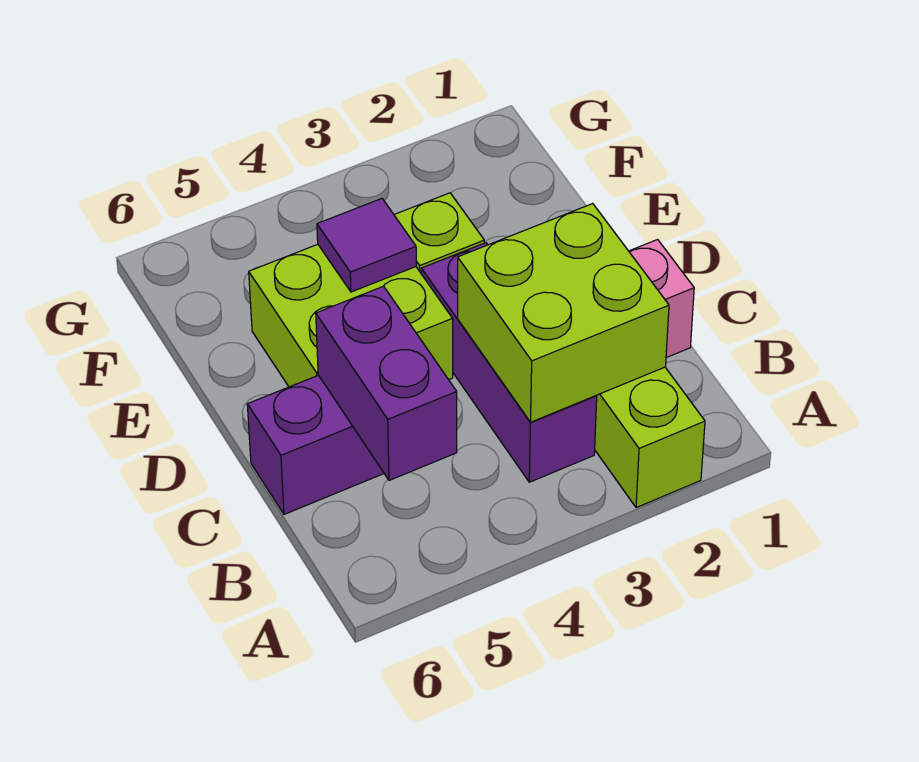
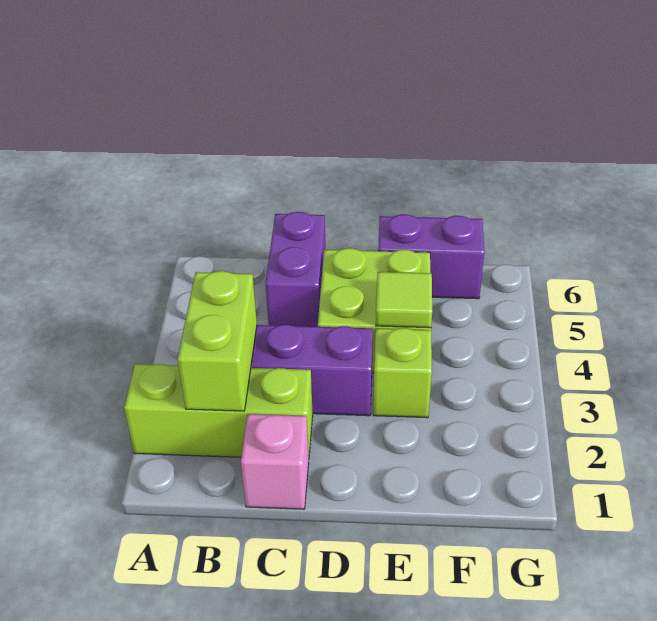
lime 2x2 brick [458,204,669,422] -> lime 1x2 brick [178,271,257,411]
purple 1x2 brick [316,286,457,480] -> purple 1x2 brick moved to [378,214,485,299]
purple 1x1 tile [317,199,416,292] -> lime 1x1 tile [376,272,432,328]

